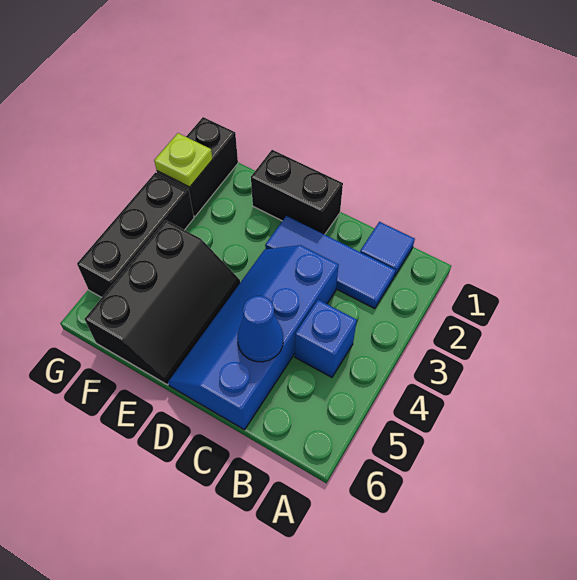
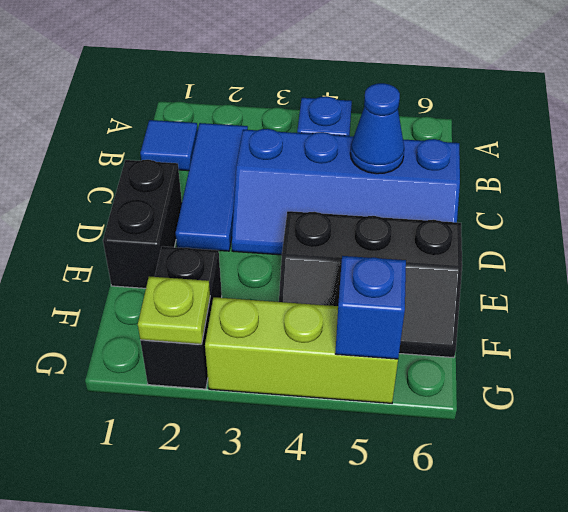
black 2x3 slope [85,220,240,385] -> black 2x3 slope turned to [279,211,462,358]
black 1x2 brick [157,117,238,216] -> black 1x2 brick turned to [140,246,222,389]
black 1x3 brick [77,172,194,297] -> lime 1x3 brick [205,297,398,403]
none -> blue 1x1 brick [335,256,406,359]

